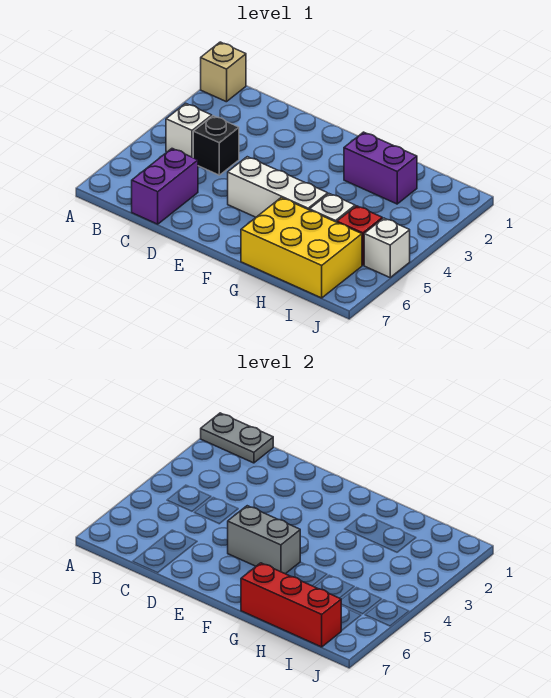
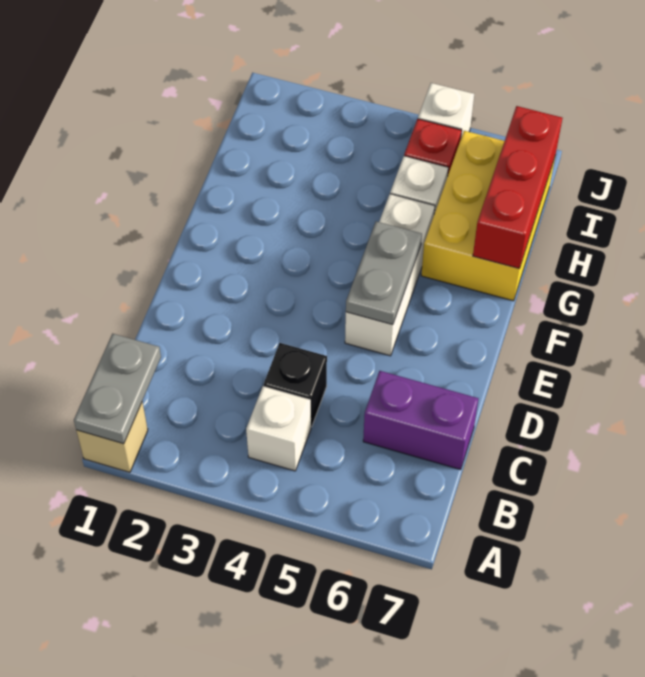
grey 1x2 brick [228,506,300,574] -> grey 1x2 plate [346,221,422,325]
purple 1x2 brick [344,132,417,204] -> none

